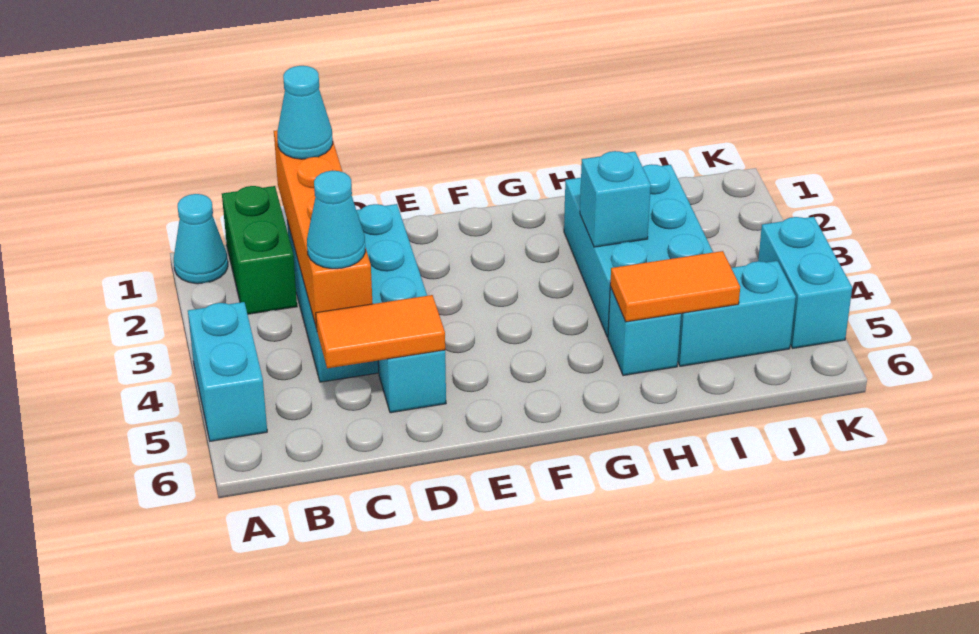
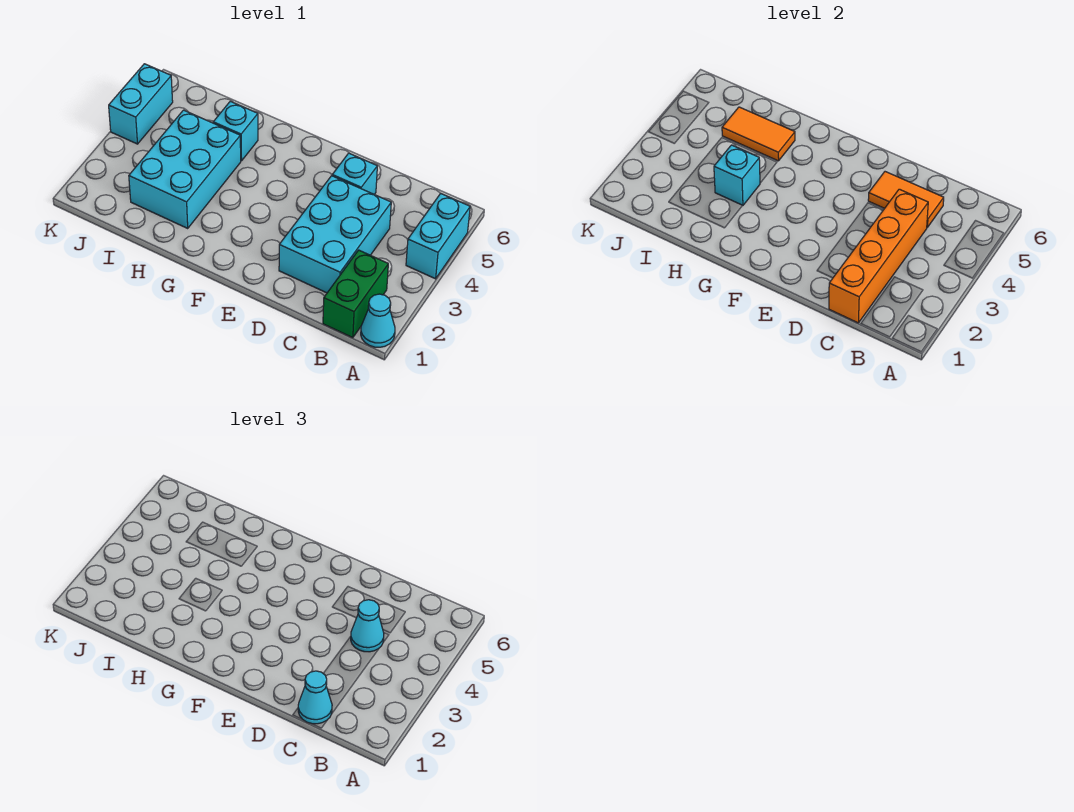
cyan 1x2 brick [678,261,796,366] -> none

